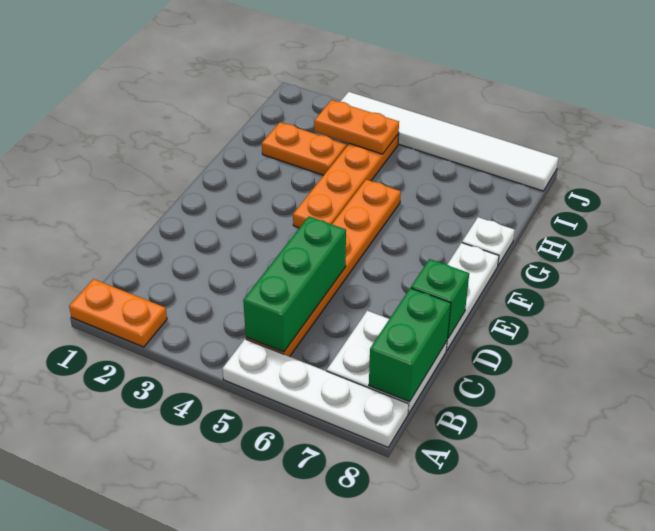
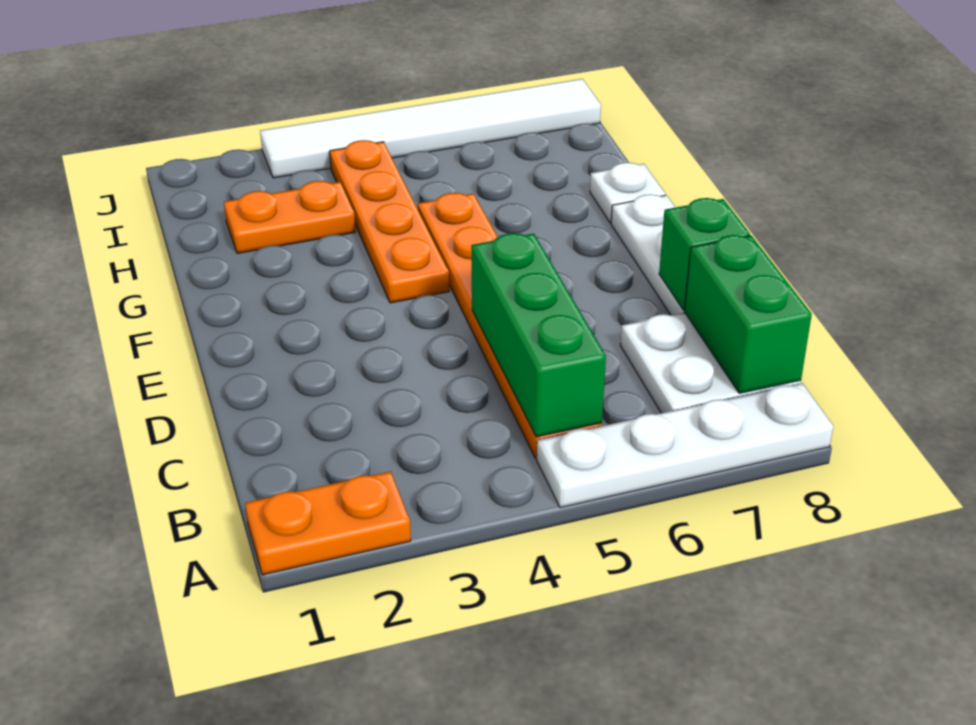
orange 1x2 plate [314,100,399,154] -> none

